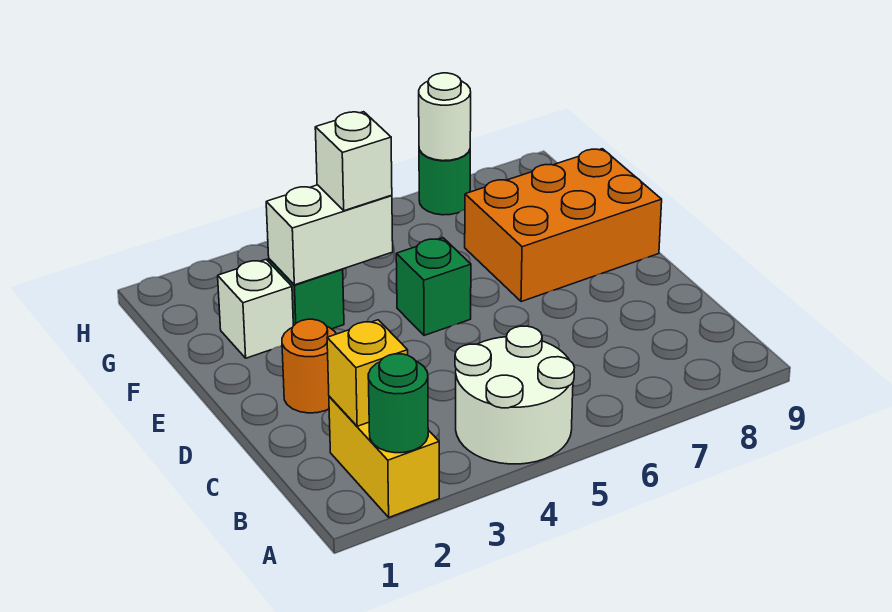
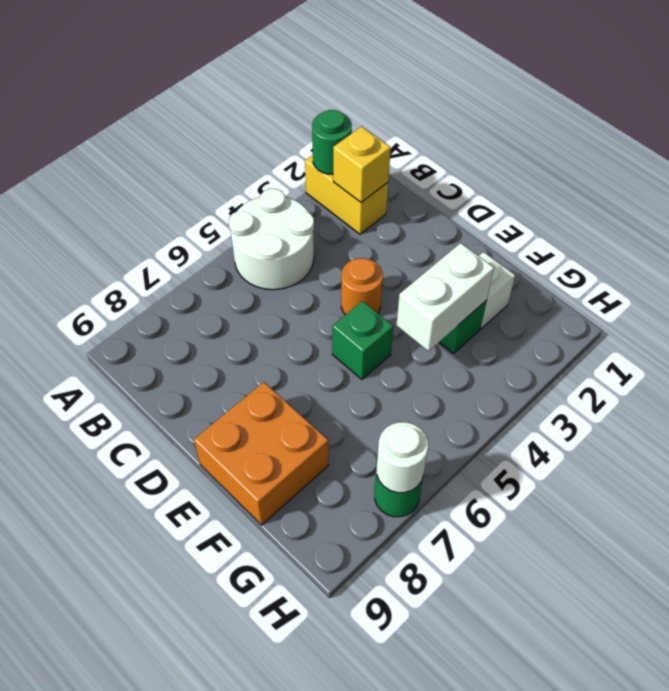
orange 1x1 round brick [282,319,336,413] -> orange 1x1 round brick moved to [341,258,383,315]
orange 2x3 brick [465,149,662,302] -> orange 2x2 brick [194,382,329,525]
white 1x1 brick [315,112,392,211] -> none

